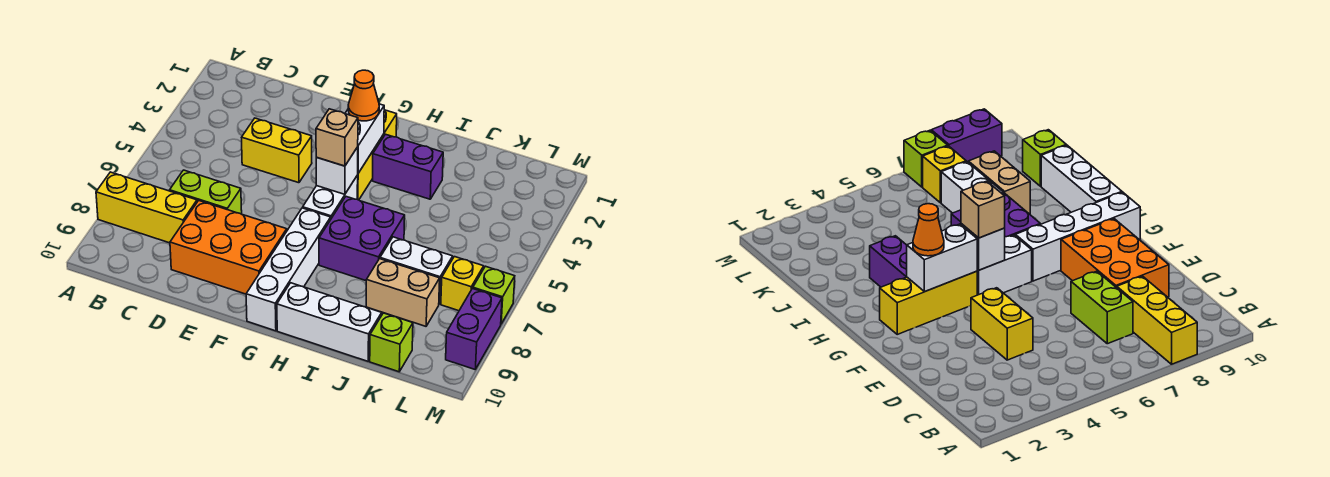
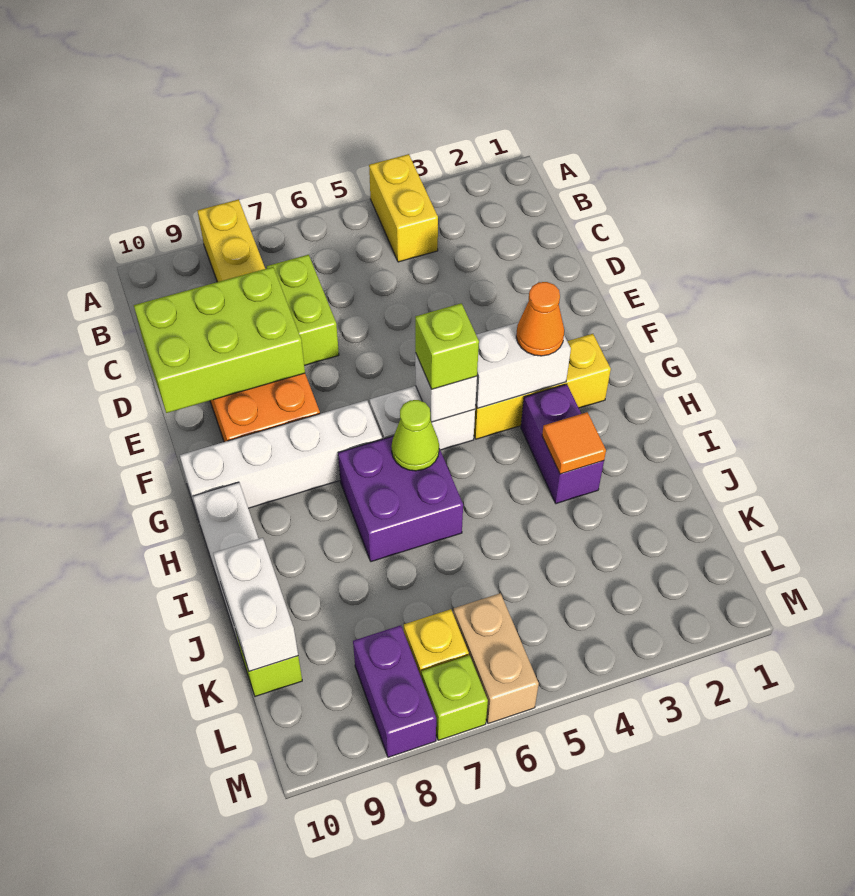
yellow 1x2 brick [242,118,312,183] -> yellow 1x2 brick moved to [369,154,438,262]
none -> lime 2x3 brick [134,267,305,413]
tan 1x1 brick [316,109,358,166] -> lime 1x1 brick [415,303,479,389]
none -> lime 1x1 cone [391,400,439,471]
none -> orange 1x1 tile [542,412,606,474]
white 1x2 brick [380,237,453,304] -> white 1x2 brick moved to [213,538,298,671]
tan 1x2 brick [366,259,440,326] -> tan 1x2 brick moved to [453,593,539,724]
purple 1x2 brick [446,289,502,369] -> purple 1x2 brick turned to [353,625,436,757]

